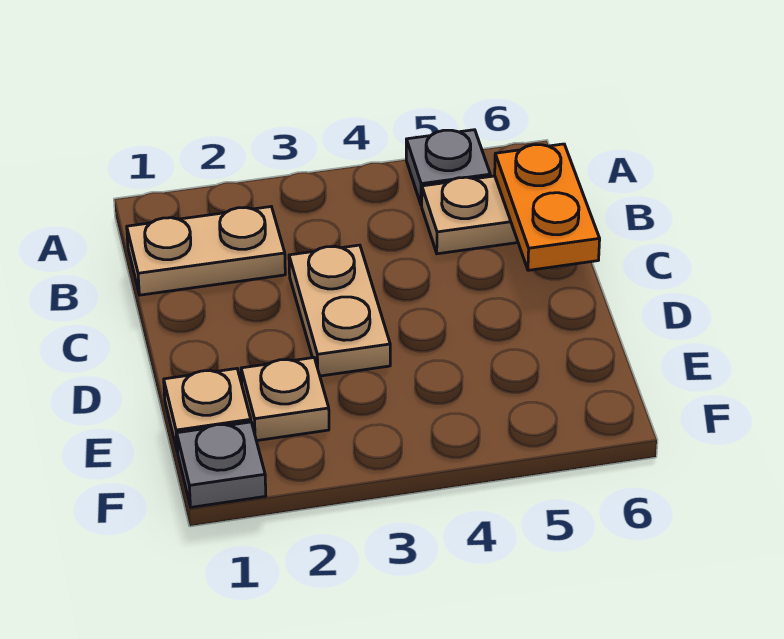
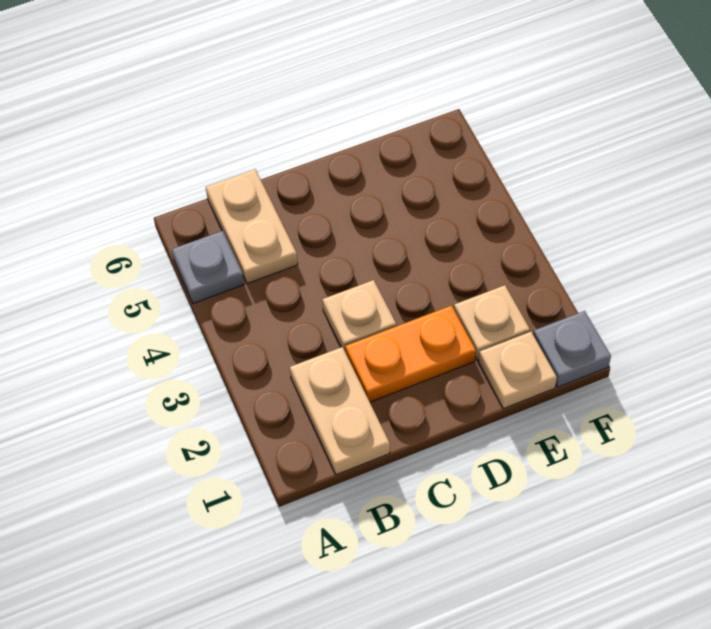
orange 1x2 plate [495,144,600,270] -> orange 1x2 plate moved to [345,306,476,402]
tan 1x2 plate [289,245,390,376] -> tan 1x1 plate [322,280,396,352]

